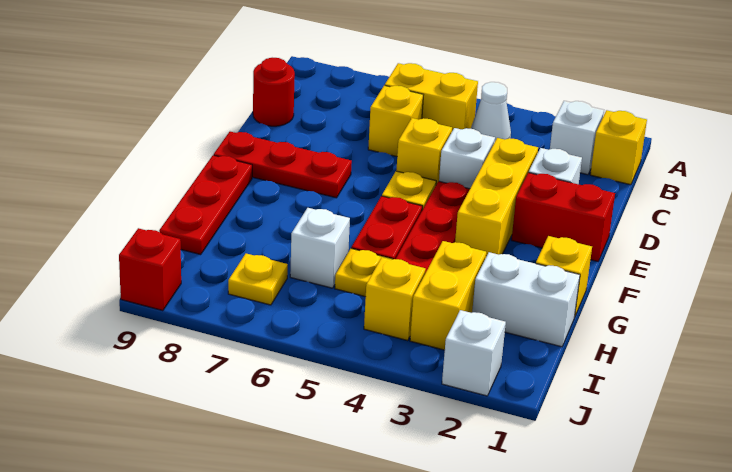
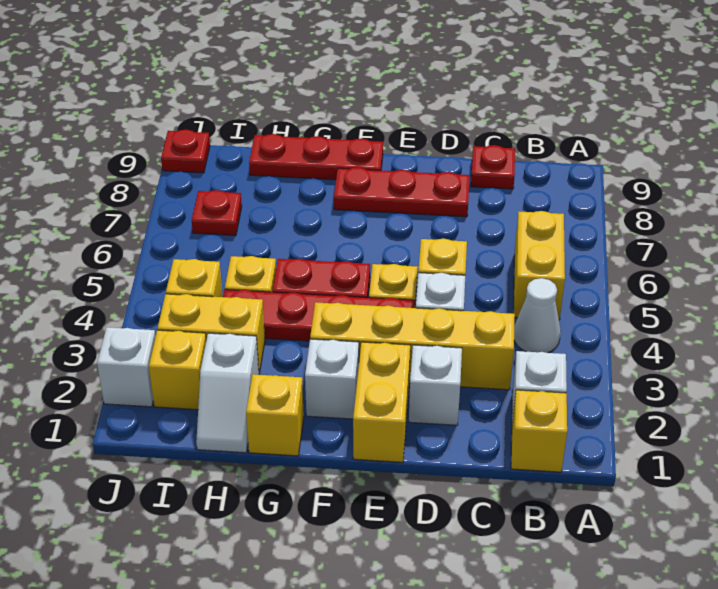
yellow 1x1 brick [368,85,423,156] -> yellow 1x1 brick moved to [149,330,206,410]
red 1x1 round brick [253,58,295,126] -> red 1x1 plate [471,145,515,189]
yellow 1x3 brick [455,138,538,257] -> yellow 1x4 brick [310,302,515,390]
red 1x2 brick [512,173,615,262] -> yellow 1x2 brick [353,342,410,462]
red 1x3 plate [214,132,352,198] -> red 1x3 plate turned to [334,167,470,217]
white 1x2 brick [472,252,580,347] -> white 1x2 slope [196,333,259,453]
white 1x1 brick [290,208,350,288] -> white 1x1 brick moved to [305,339,359,419]
yellow 1x1 plate [228,254,288,305] -> red 1x1 plate [192,190,242,236]
red 1x1 brick [119,228,181,311] -> red 1x1 plate [161,130,210,173]

